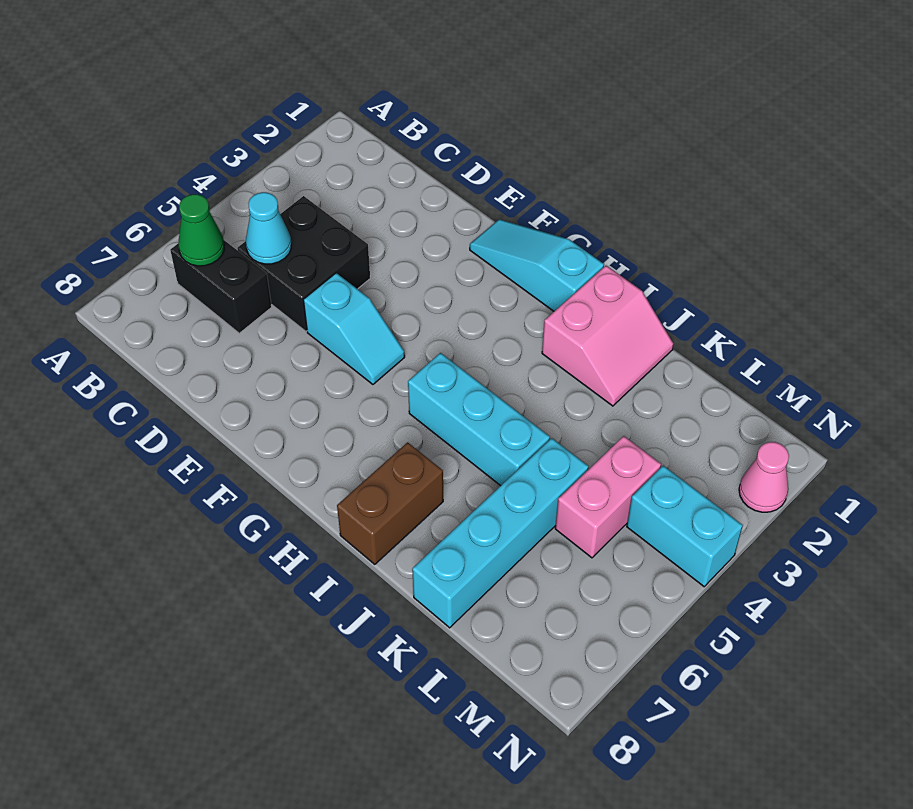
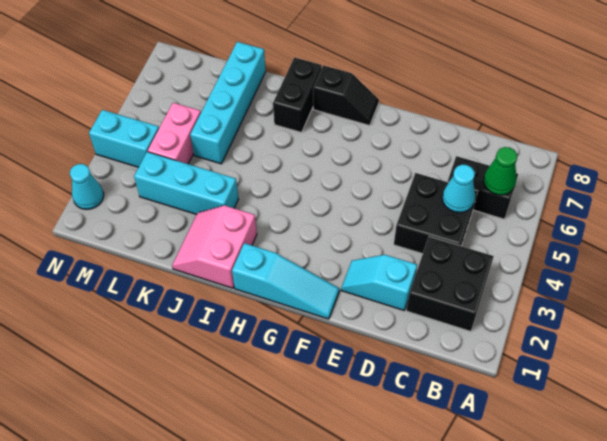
none -> black 2x2 brick [406,237,494,332]
cyan 1x2 slope [304,273,405,384] -> cyan 1x2 slope moved to [341,255,417,310]
none -> black 1x2 slope [313,65,379,126]
cyan 1x3 brick [408,353,550,486] -> cyan 1x3 brick moved to [134,152,238,214]
brown 1x2 brick [337,442,443,564] -> black 1x2 brick [273,57,322,133]
pink 1x1 cone [739,442,789,512] -> cyan 1x1 cone [70,164,104,209]

